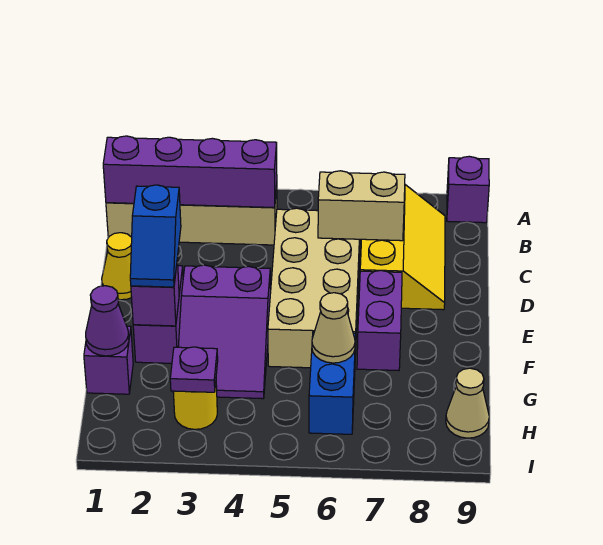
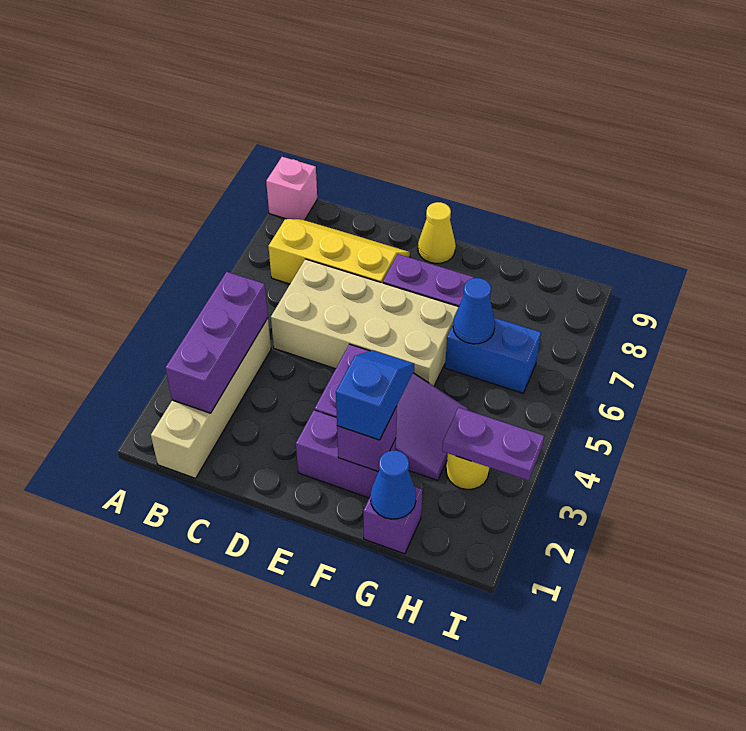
purple 1x1 brick [447,156,489,223] -> pink 1x1 brick [266,157,317,220]
purple 1x4 brick [103,136,277,207] -> purple 1x3 brick [165,272,268,413]
tan 1x2 brick [318,171,405,241] -> none
yellow 1x1 cone [102,233,132,300] -> yellow 1x1 cone moved to [418,202,456,263]
blue 1x2 slope [130,185,181,287] -> blue 1x2 slope turned to [336,350,414,440]
purple 1x1 cone [86,286,129,356] -> blue 1x1 cone [371,450,416,519]
tan 1x1 cone [312,293,355,363] -> blue 1x1 cone [453,278,495,344]
purple 1x1 plate [170,347,218,392] -> purple 1x2 plate [442,408,544,480]
tan 1x1 cone [446,368,489,438] -> none

